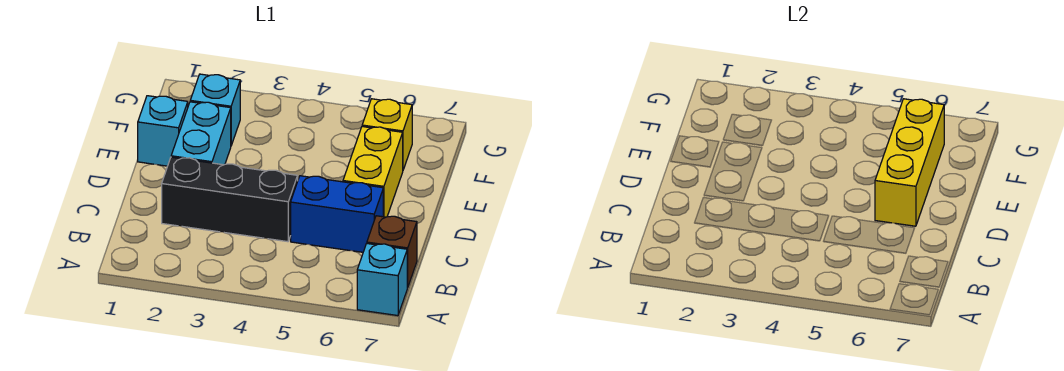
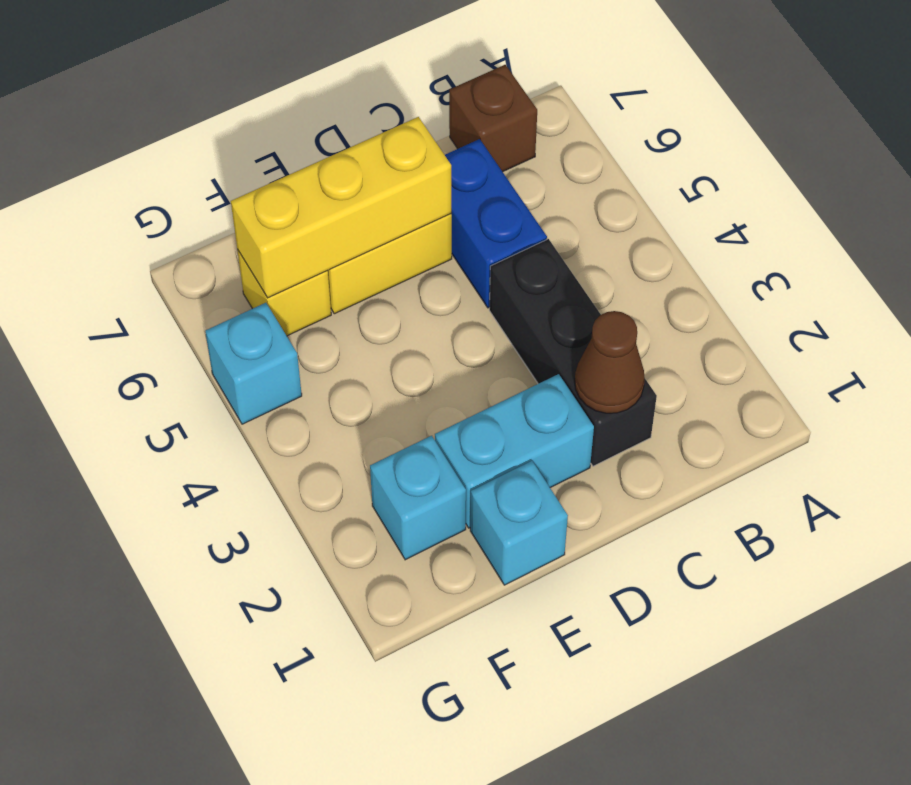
cyan 1x1 brick [357,244,407,316] -> cyan 1x1 brick moved to [205,303,302,424]
none -> brown 1x1 cone [575,311,645,413]

